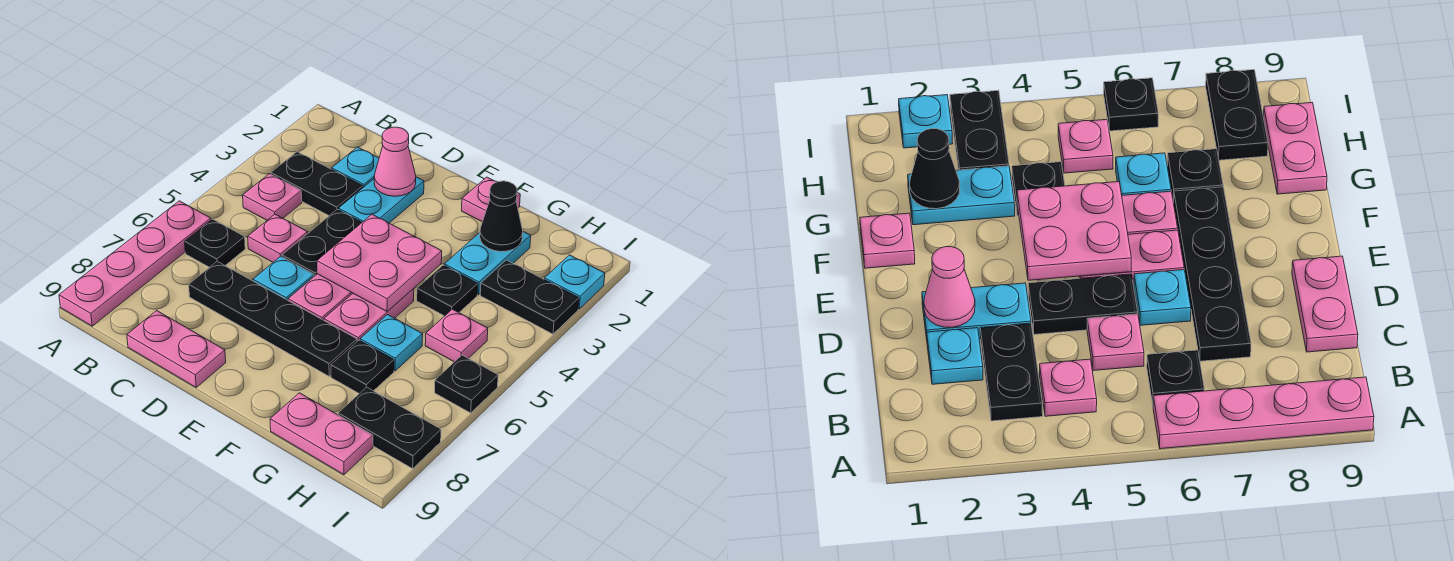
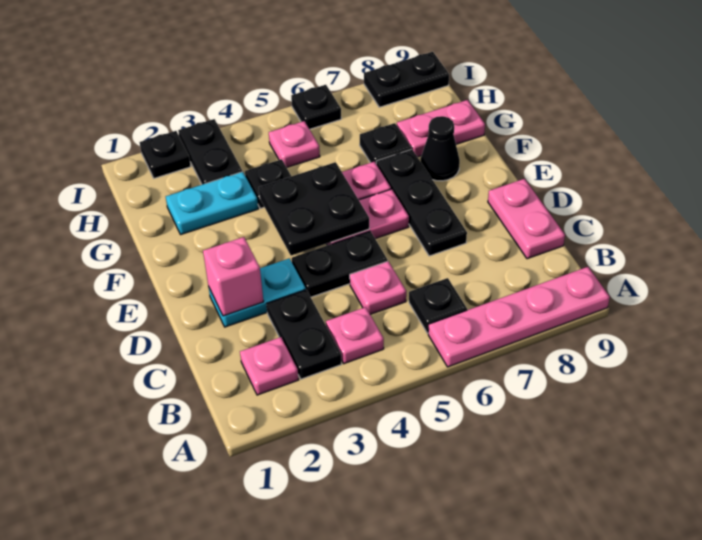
cyan 1x1 plate [332,147,379,187] -> none
black 1x4 plate [189,261,357,376] -> black 1x3 plate [376,149,467,256]
pink 1x1 cone [374,127,416,196] -> pink 1x1 brick [203,237,264,316]
cyan 1x1 plate [253,256,314,300] -> none
pink 2x2 plate [317,214,442,312] -> black 2x2 plate [259,162,369,256]
pink 1x1 plate [462,177,520,222] -> pink 1x1 plate moved to [240,337,299,395]
black 1x1 cone [480,181,523,252] -> black 1x1 cone moved to [421,116,460,181]
cyan 1x1 plate [360,315,423,371] -> none
pink 1x2 plate [270,393,373,475] -> pink 1x2 plate turned to [397,100,485,157]
black 1x2 plate [338,387,441,469] -> black 1x2 plate turned to [364,52,449,107]
cyan 1x1 plate [544,255,605,309] -> black 1x1 plate [139,131,191,178]

